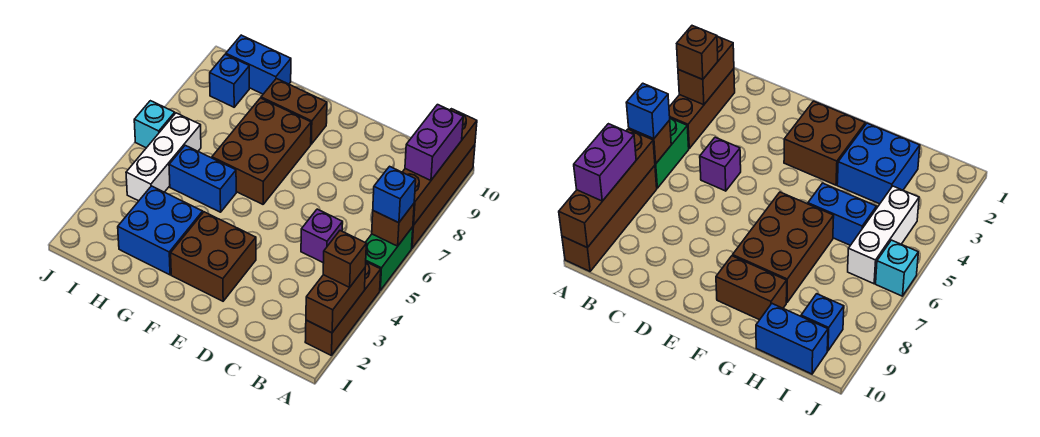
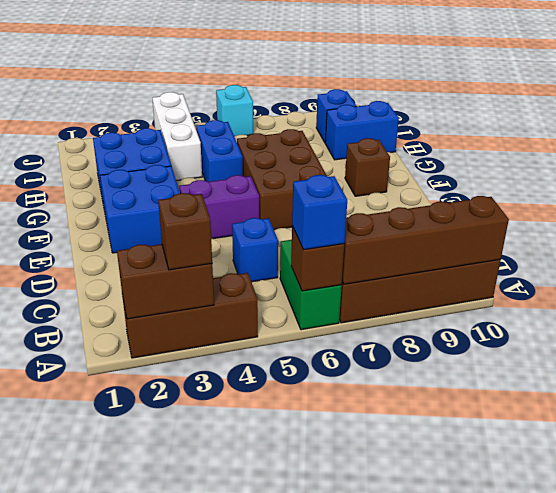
green 1x2 brick [365,227,413,290] -> green 1x2 brick turned to [280,240,342,330]
purple 1x2 brick [405,105,463,180] -> purple 1x2 brick moved to [180,175,259,239]
purple 1x1 brick [301,209,343,263] -> blue 1x1 brick [232,218,278,282]
brown 2x2 brick [171,212,256,301] -> blue 2x2 brick [100,165,180,253]
brown 2x3 brick [212,98,311,204] -> brown 2x3 brick turned to [237,129,327,230]
brown 1x2 brick [261,79,327,144] -> brown 1x1 brick [345,138,390,196]
blue 1x2 brick [226,35,291,94] -> blue 1x2 brick turned to [325,101,399,160]
white 1x3 brick [126,113,201,201] -> white 1x3 brick turned to [152,92,202,181]

